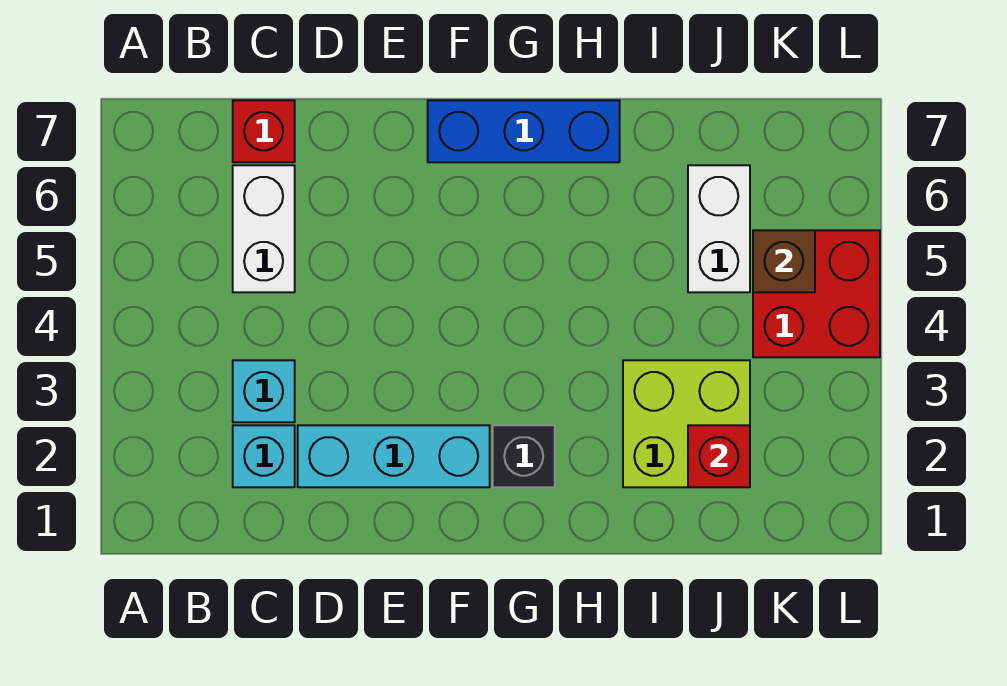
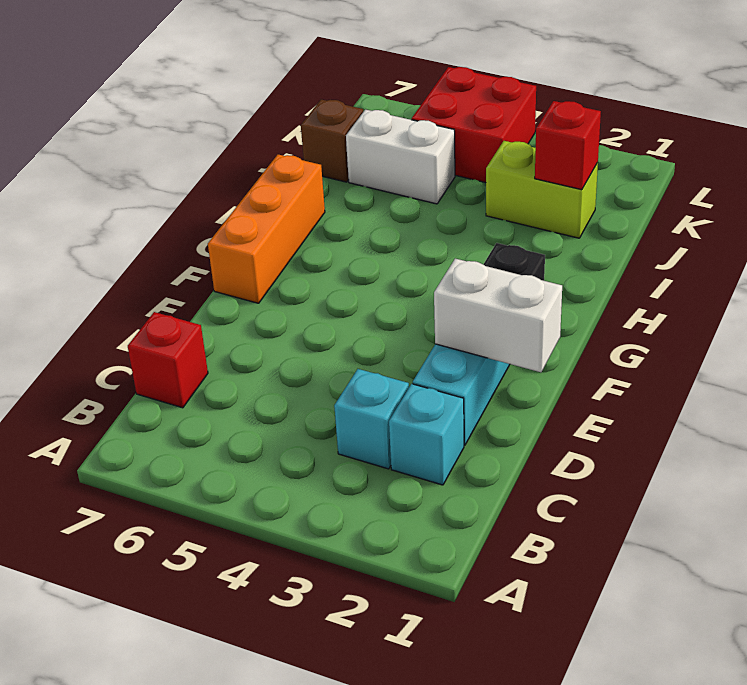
white 1x2 brick [233,165,295,292] -> white 1x2 brick moved to [434,259,562,372]
blue 1x3 brick [428,100,620,162] -> orange 1x3 brick [208,155,325,303]
lime 2x2 brick [623,360,750,487] -> lime 1x2 brick [486,141,598,238]
brown 1x1 brick [753,230,815,292] -> brown 1x1 brick moved to [301,100,363,182]

